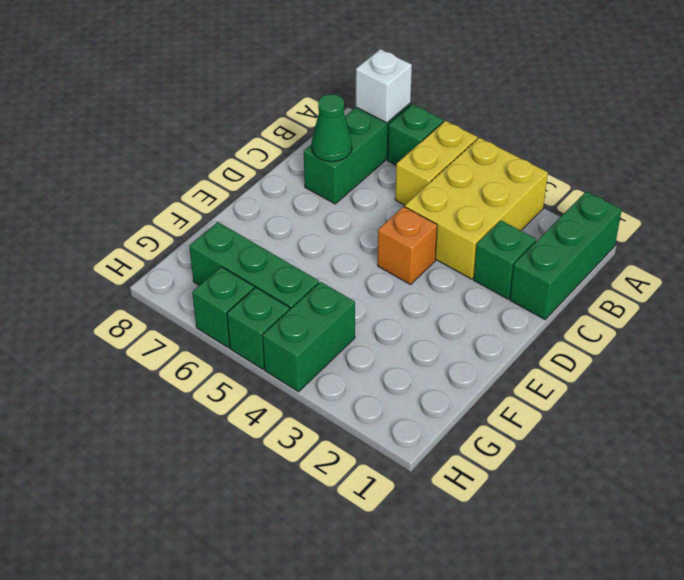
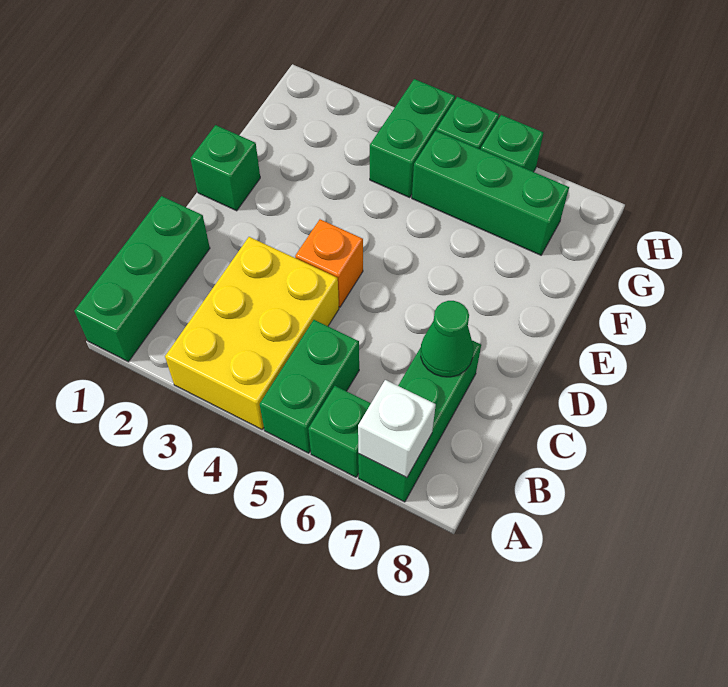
yellow 1x2 brick [395,121,478,205] -> green 1x2 brick [260,320,359,453]
green 1x1 brick [474,221,536,299] -> green 1x1 brick moved to [190,125,260,211]

